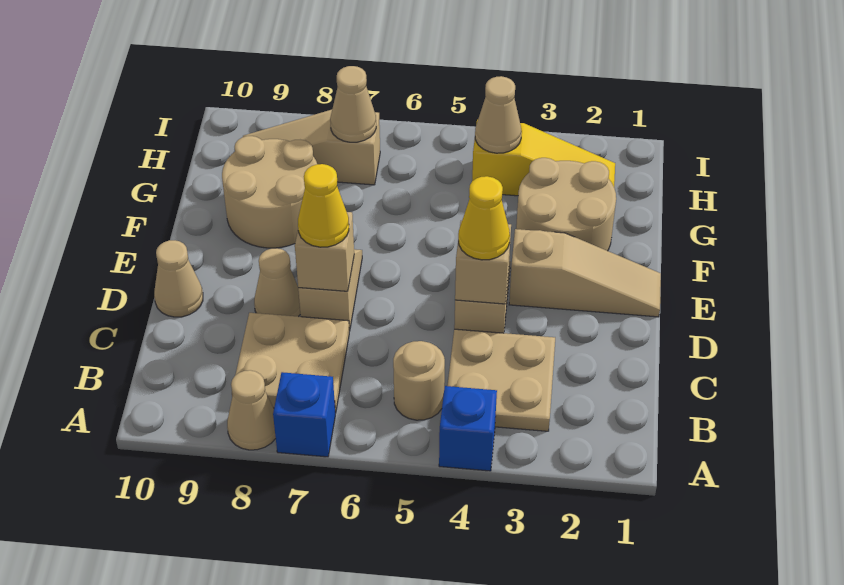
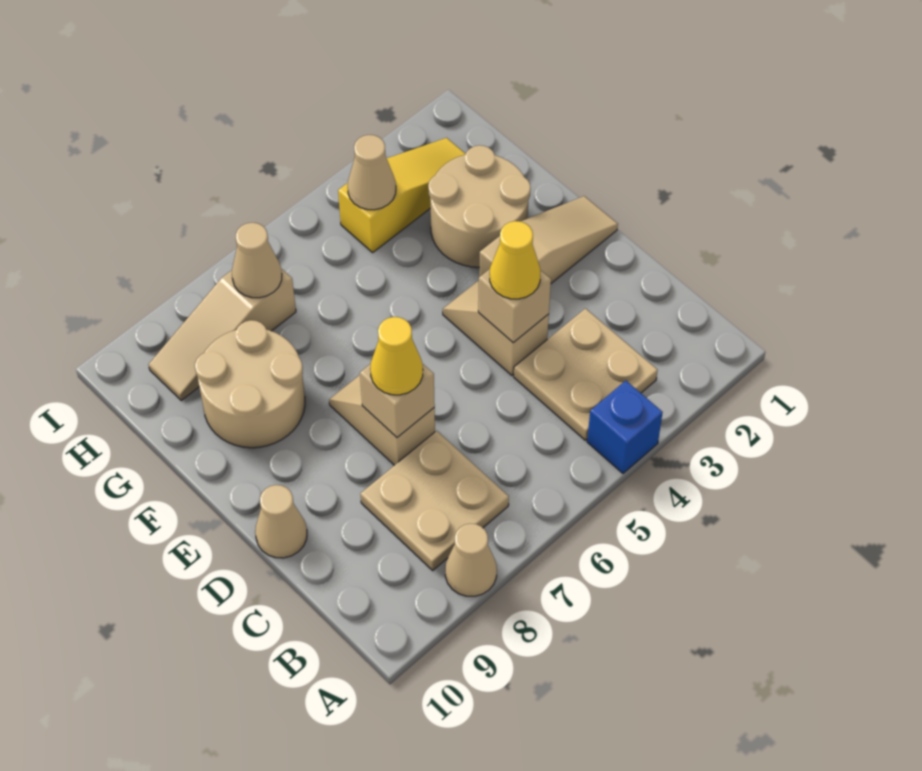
blue 1x1 brick [273,372,335,457] -> none
tan 1x1 round brick [393,341,445,420] -> none
tan 1x1 cone [254,248,300,317] -> none

